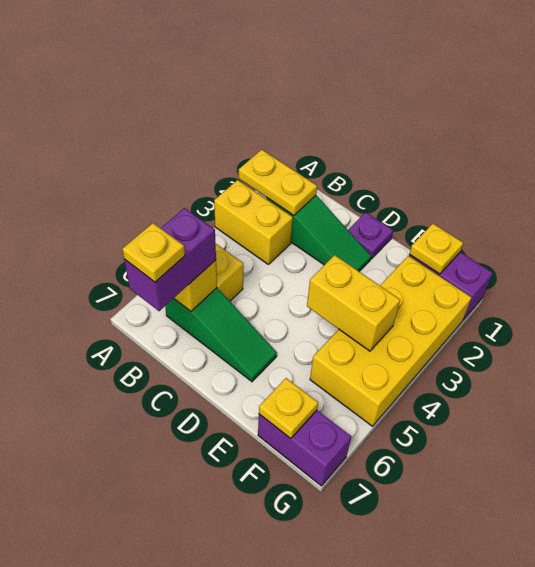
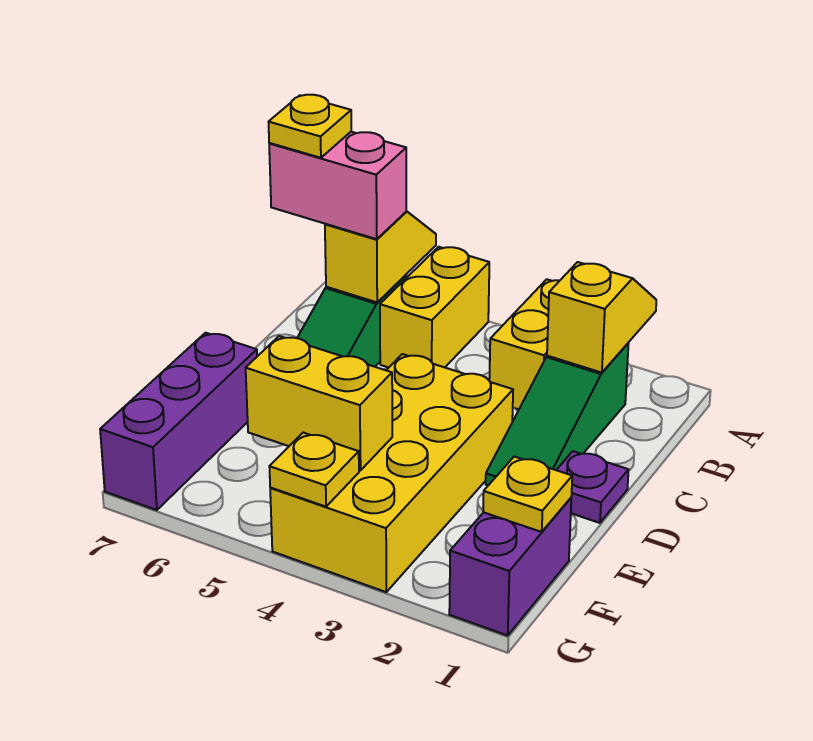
yellow 1x2 plate [239,150,317,215] -> yellow 1x2 slope [547,262,656,373]
purple 1x2 brick [124,208,216,311] -> pink 1x2 brick [269,132,406,239]
yellow 1x2 brick [307,255,400,351] -> yellow 1x2 brick turned to [246,336,392,470]
yellow 2x4 brick [310,256,472,426] -> yellow 2x4 brick turned to [270,354,513,592]
purple 1x2 brick [258,410,351,486] -> purple 1x3 brick [100,333,257,510]
yellow 1x1 plate [259,378,318,439] -> yellow 1x1 plate moved to [269,433,359,507]

